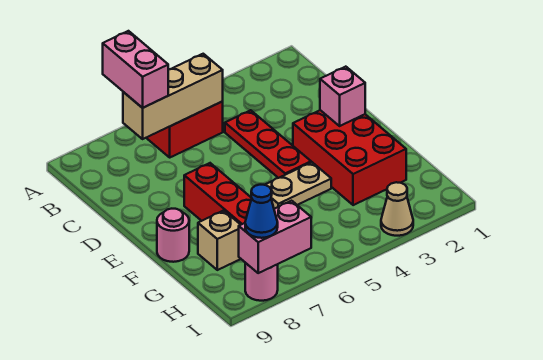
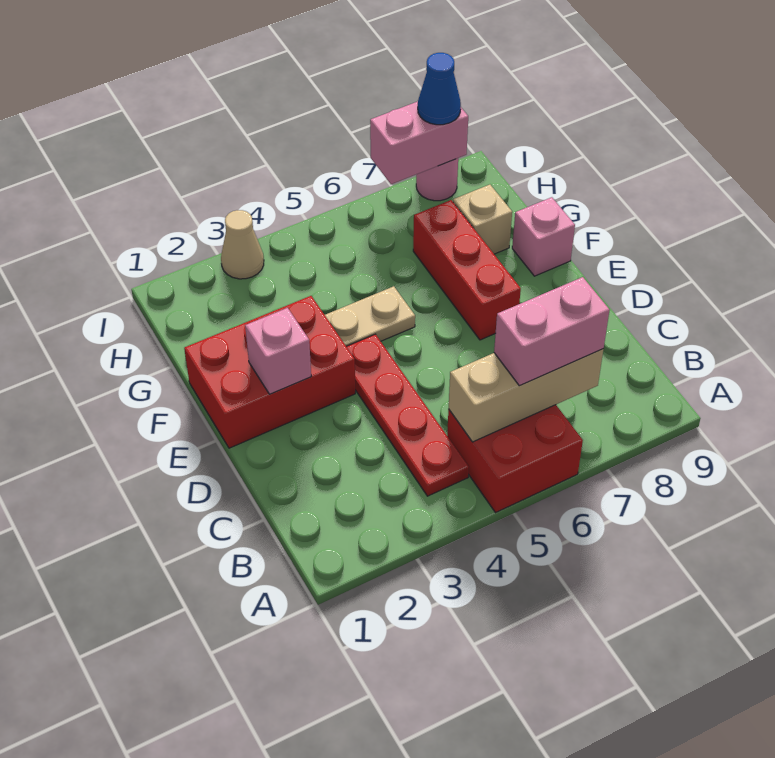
pink 1x2 brick [103,31,168,108] -> pink 1x2 brick turned to [494,277,610,386]
red 1x3 plate [225,110,311,178] -> red 1x4 plate [346,334,469,496]
red 2x3 brick [293,110,406,205] -> red 2x3 brick turned to [184,296,355,448]
pink 1x1 round brick [157,209,189,262] -> pink 1x1 brick [512,197,575,276]

